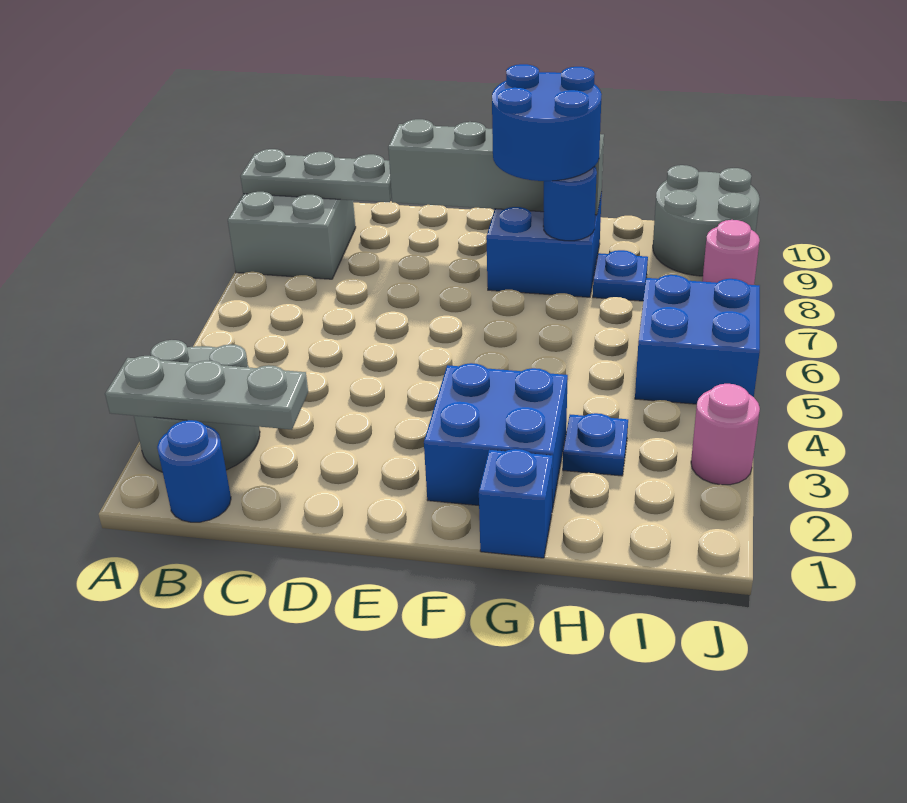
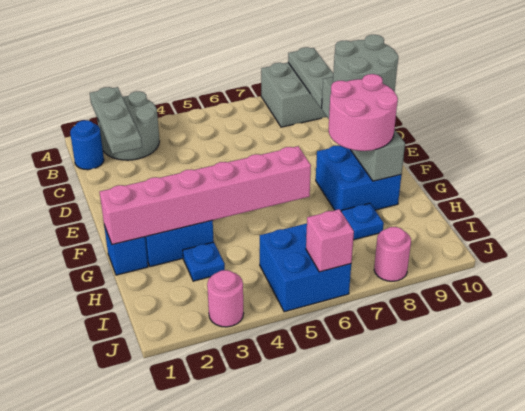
blue 2x2 round brick [492,64,602,181] -> pink 2x2 round brick [329,74,398,151]
none -> pink 1x6 brick [100,146,311,245]
blue 1x1 round brick [543,166,597,241] -> none
grey 2x2 round brick [653,165,760,276] -> grey 2x2 round brick moved to [333,35,398,92]
none -> pink 1x1 brick [306,209,354,272]

